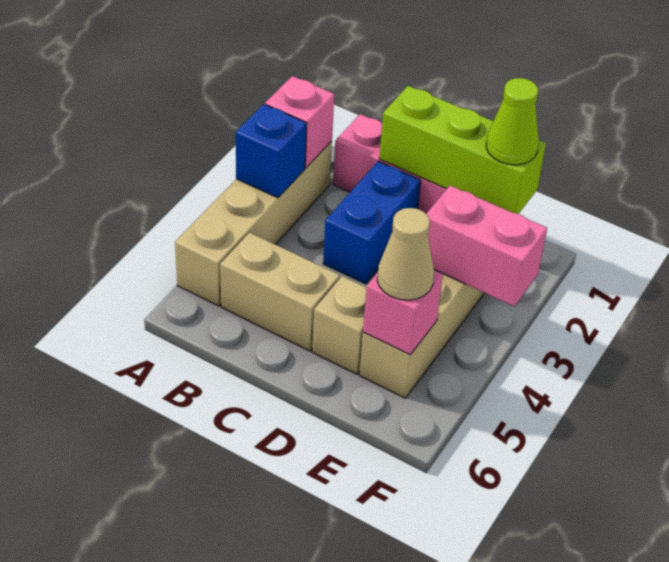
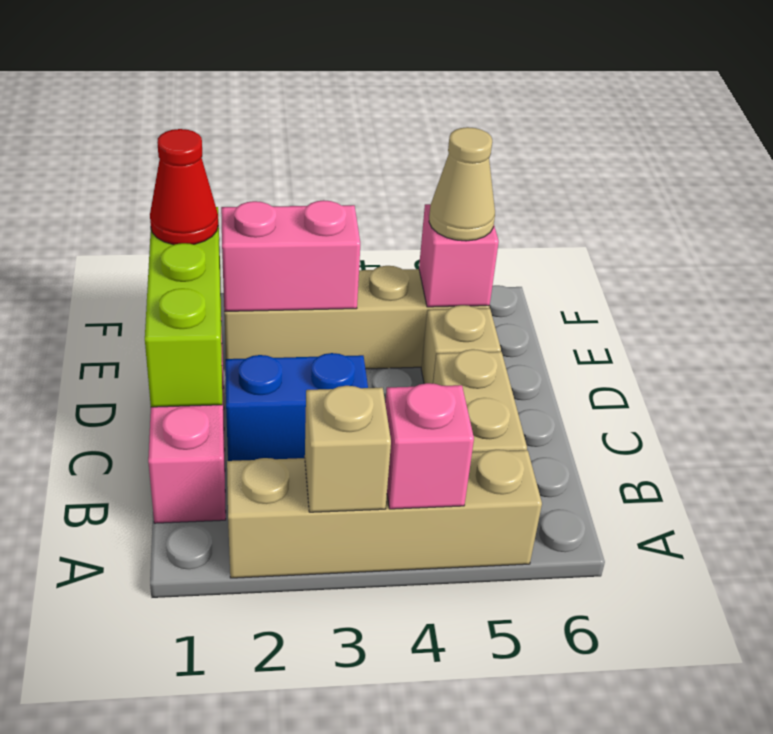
pink 1x1 brick [265,76,334,168] -> pink 1x1 brick moved to [385,383,474,509]
blue 1x1 brick [236,104,306,198] -> tan 1x1 brick [305,386,391,512]
lime 1x1 cone [486,78,539,165] -> red 1x1 cone [150,129,218,245]
pink 1x2 brick [427,185,547,306] -> pink 1x2 brick turned to [221,200,360,311]

